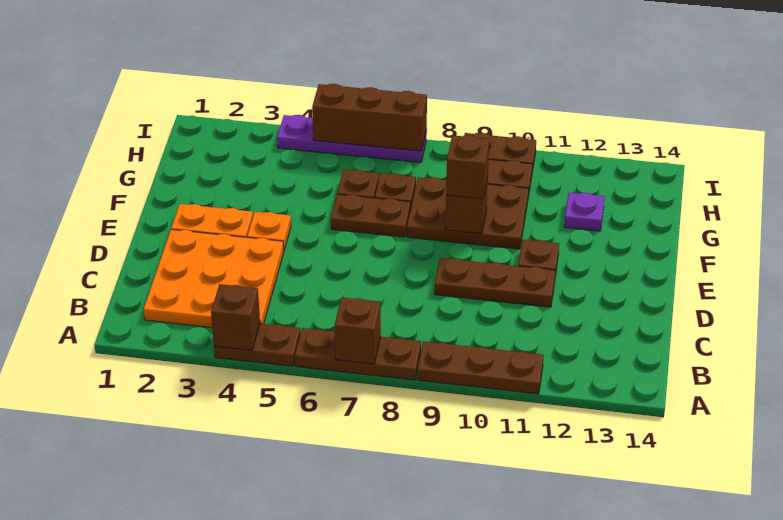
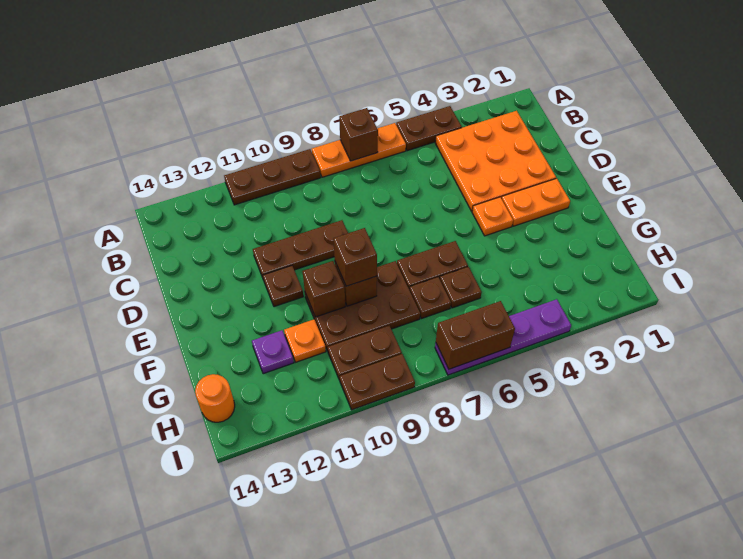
brown 1x1 brick [211,284,260,350] -> brown 1x1 brick moved to [302,261,345,317]
brown 1x3 plate [295,328,421,380] -> orange 1x3 plate [312,123,406,177]
none -> orange 1x1 plate [284,319,326,362]
none -> orange 1x1 round brick [195,374,235,422]
brown 1x3 brick [312,84,427,151] -> brown 1x2 brick [436,301,515,369]

